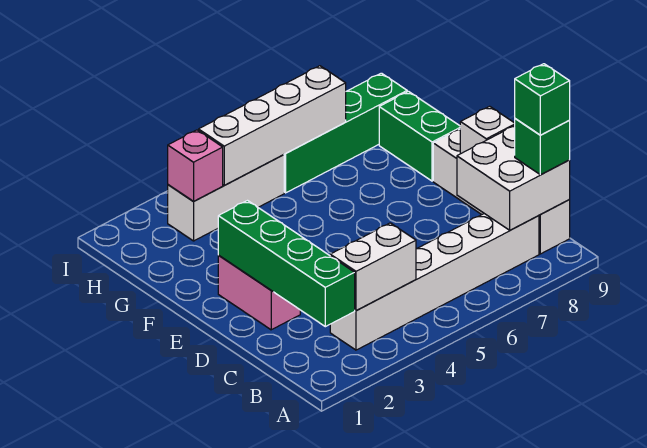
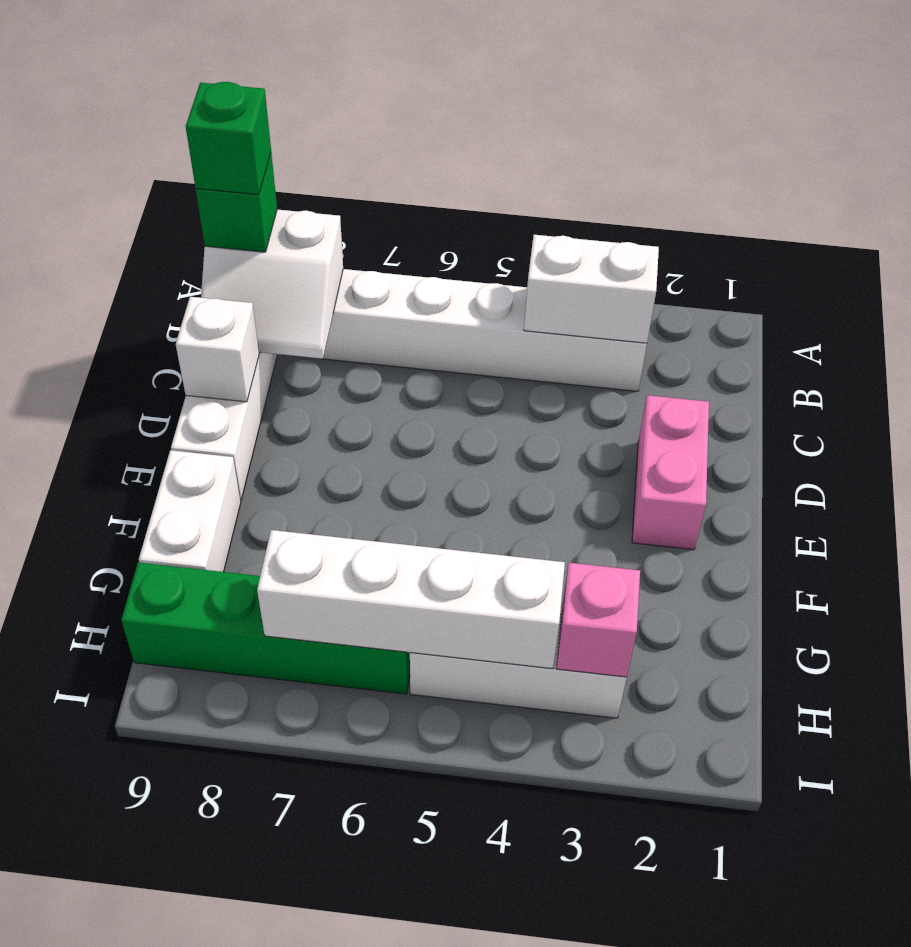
green 1x4 brick [218,201,355,327] -> none
white 2x2 brick [457,126,570,230] -> white 2x2 slope [201,210,343,359]
green 1x2 brick [379,91,460,181] -> white 1x2 brick [139,450,241,572]

